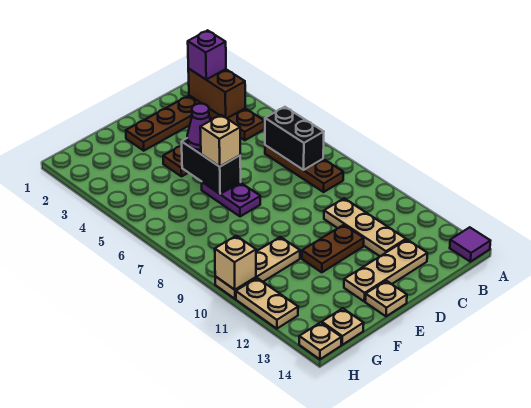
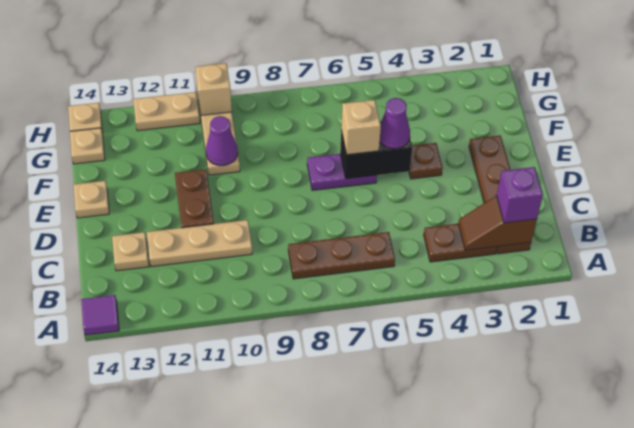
brown 1x2 brick [188,69,245,118] -> brown 1x2 slope [458,196,537,250]
black 1x2 brick [265,107,324,170] -> none
tan 1x3 plate [344,240,427,302] -> tan 1x1 plate [112,232,149,271]
none -> purple 1x1 cone [206,116,238,166]

